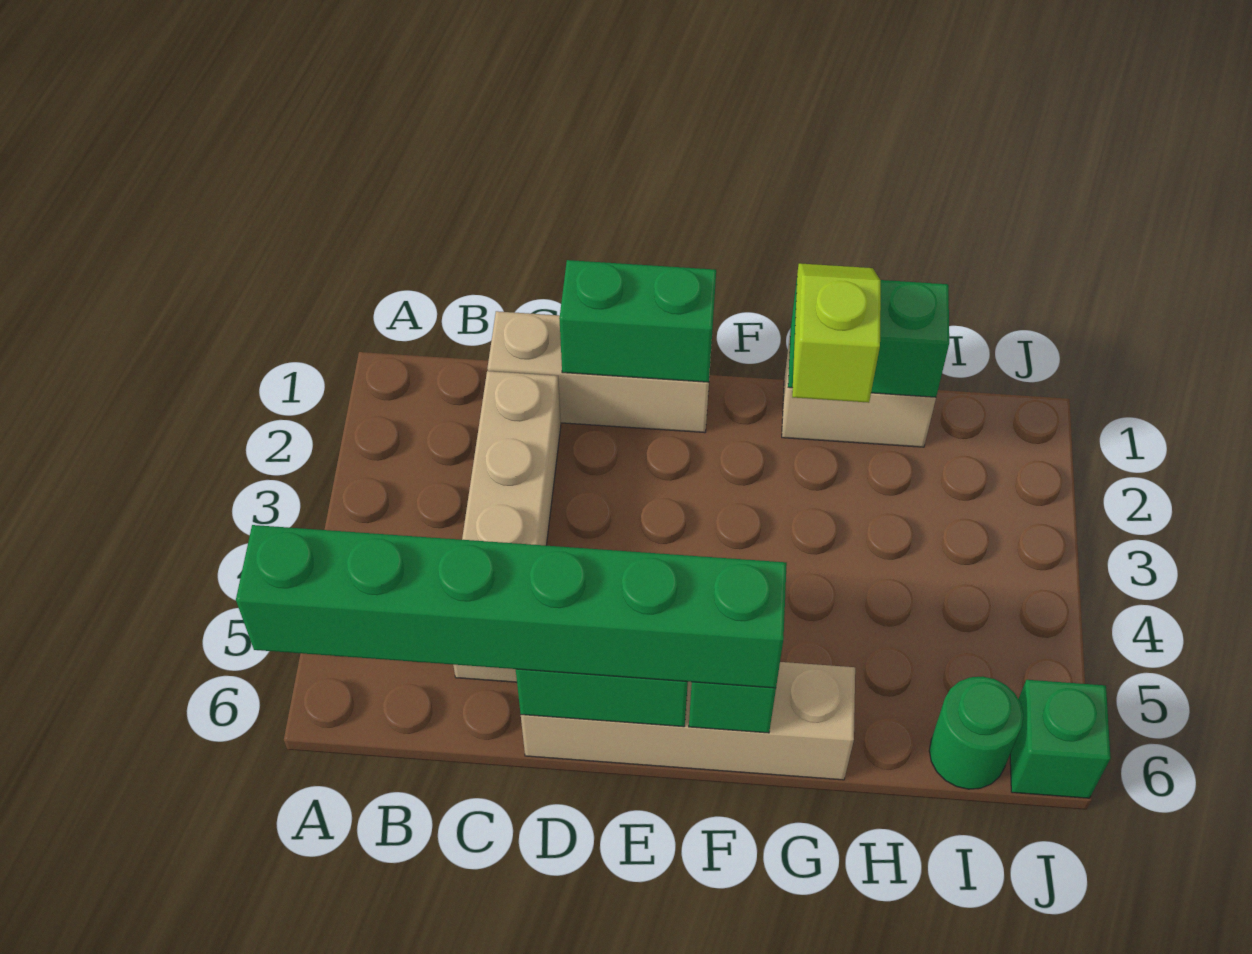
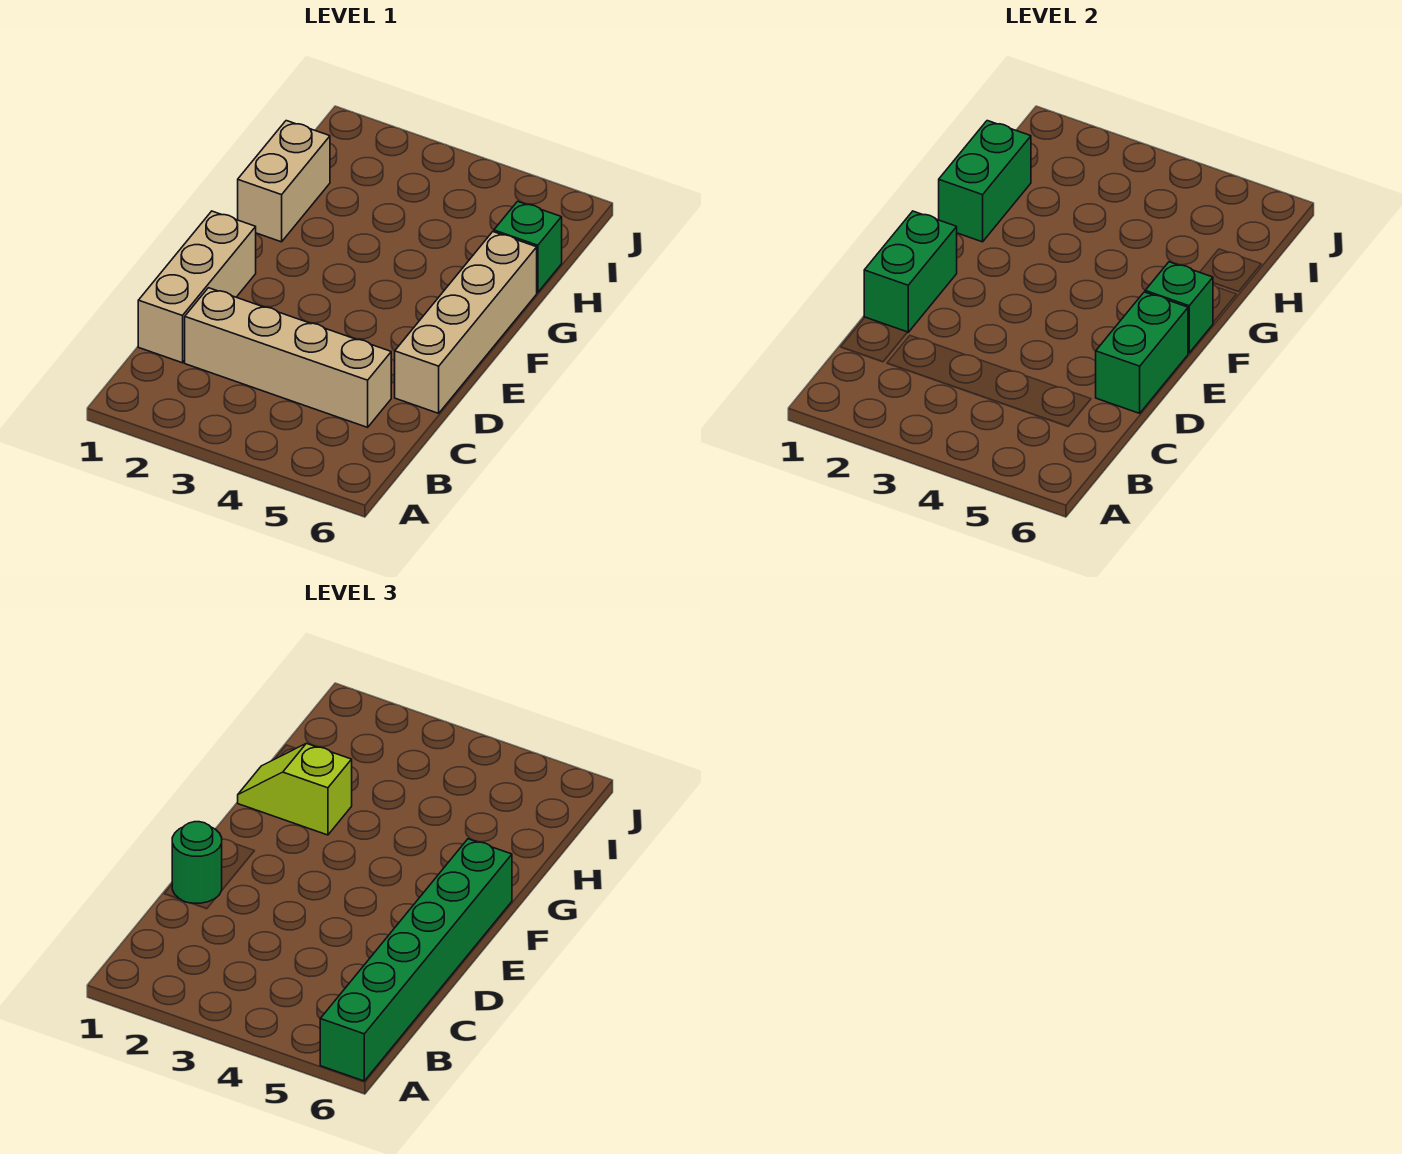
green 1x1 round brick [929,676,1023,789] -> green 1x1 round brick moved to [172,822,222,903]
green 1x1 brick [1010,680,1111,798] -> green 1x1 brick moved to [494,201,562,293]

